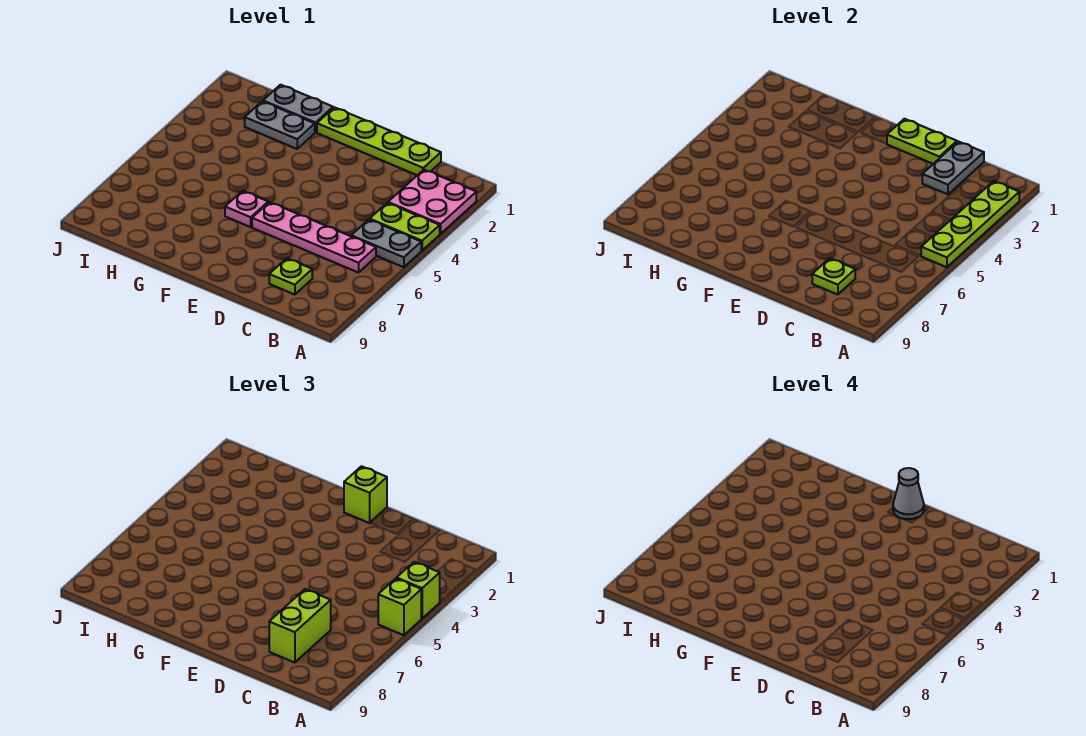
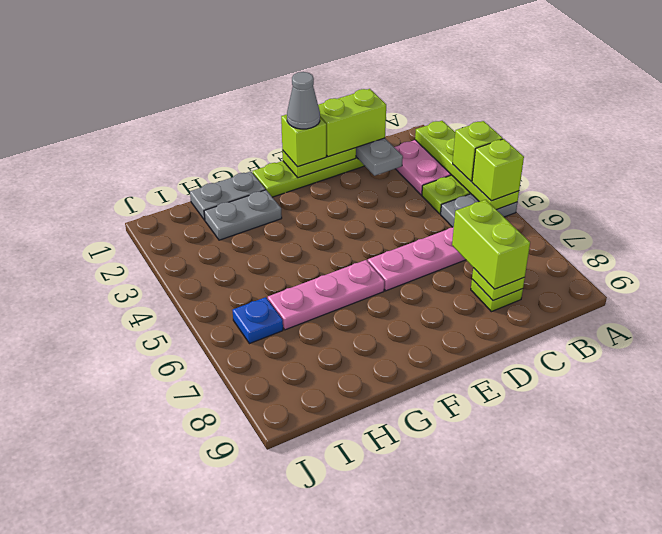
none -> lime 1x2 brick [318,89,386,157]
pink 1x1 plate [225,191,268,227] -> pink 1x3 plate [268,260,384,330]
none -> blue 1x1 plate [232,297,283,344]

